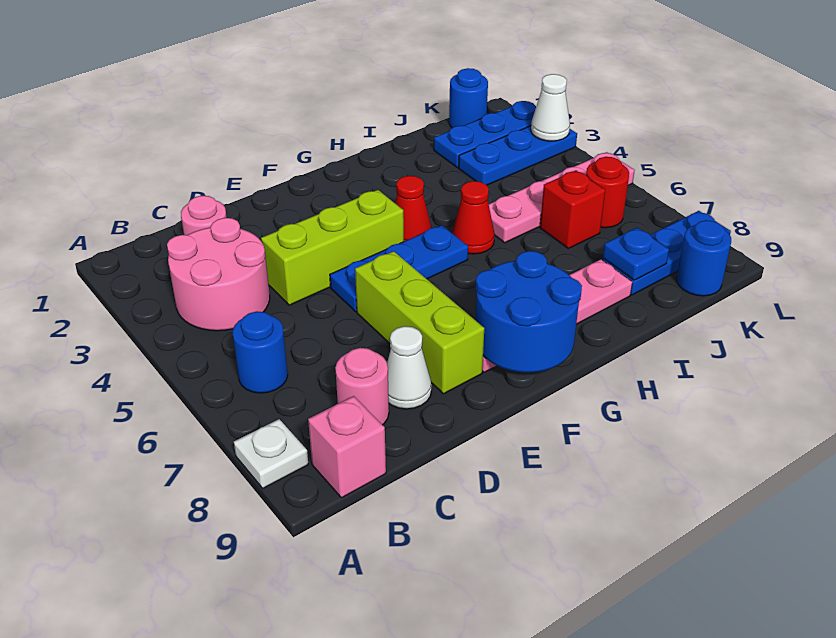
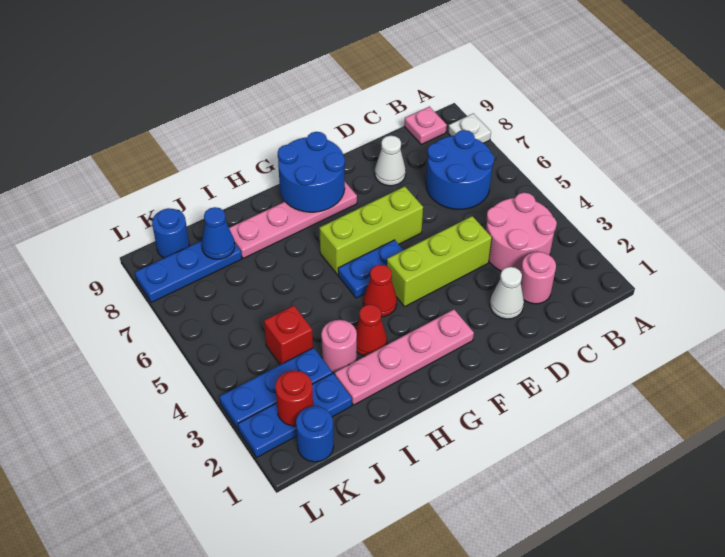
blue 1x1 round brick [233,311,288,393] -> blue 2x2 round brick [426,130,494,209]
pink 1x1 brick [308,396,386,498] -> pink 1x1 plate [404,107,447,145]
pink 1x1 round brick [335,348,389,425] -> pink 1x1 round brick moved to [321,320,357,373]
blue 1x3 plate [330,225,468,312] -> blue 1x2 plate [338,240,403,298]
lime 1x3 brick [355,251,484,394] -> lime 1x3 brick turned to [319,186,423,275]
red 1x1 cone [452,181,495,254] -> red 1x1 cone moved to [356,304,387,356]
pink 1x4 plate [489,152,635,243] -> pink 1x4 plate moved to [335,310,474,405]
red 1x1 brick [540,170,605,248] -> red 1x1 brick moved to [264,306,313,365]
blue 1x1 plate [603,228,669,280] -> blue 1x1 cone [202,207,235,259]
red 1x1 round brick [586,157,629,228] -> red 1x1 round brick moved to [275,370,313,426]
white 1x1 cone [531,74,570,141] -> white 1x1 cone moved to [490,267,524,319]

